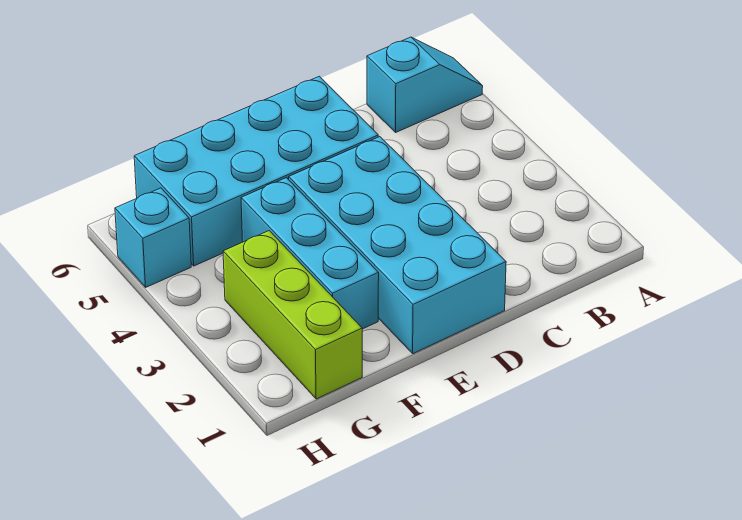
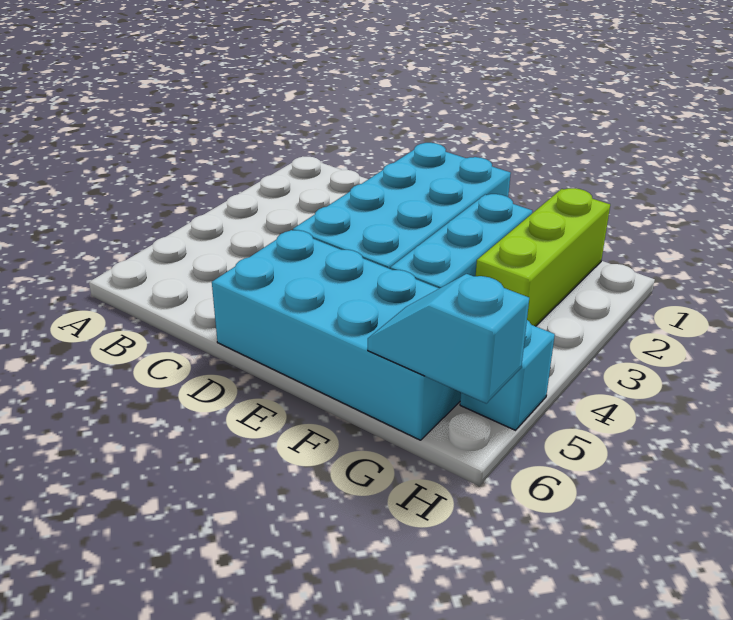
cyan 1x2 slope [367,37,483,132] -> cyan 1x2 slope moved to [368,274,529,403]

